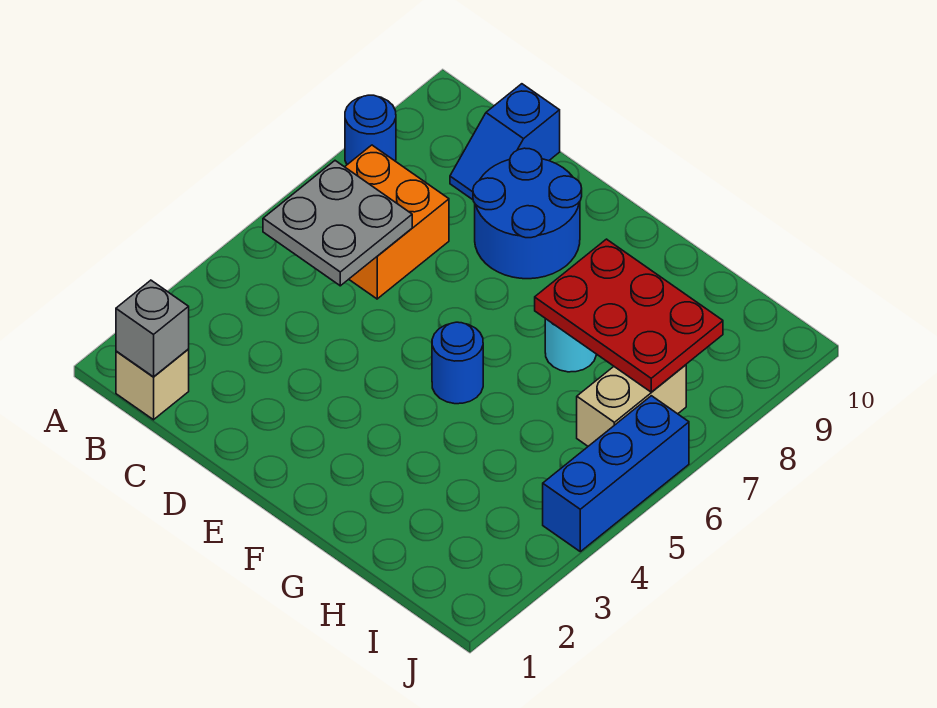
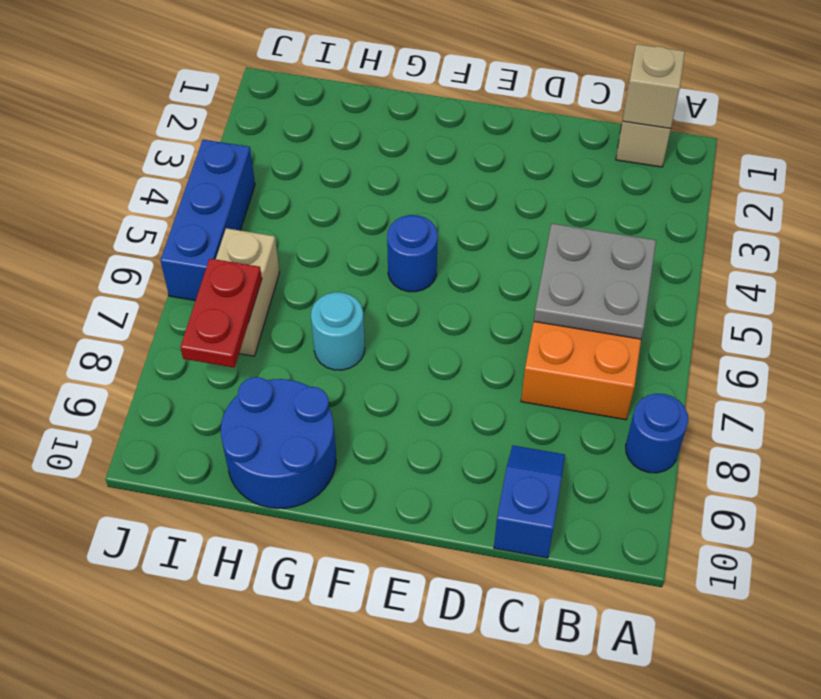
grey 1x1 brick [116,280,189,377] -> tan 1x1 brick [623,44,685,129]
blue 2x2 round brick [473,148,582,279] -> blue 2x2 round brick moved to [221,377,336,509]
red 2x3 plate [535,239,723,392] -> red 1x2 plate [180,259,262,368]

